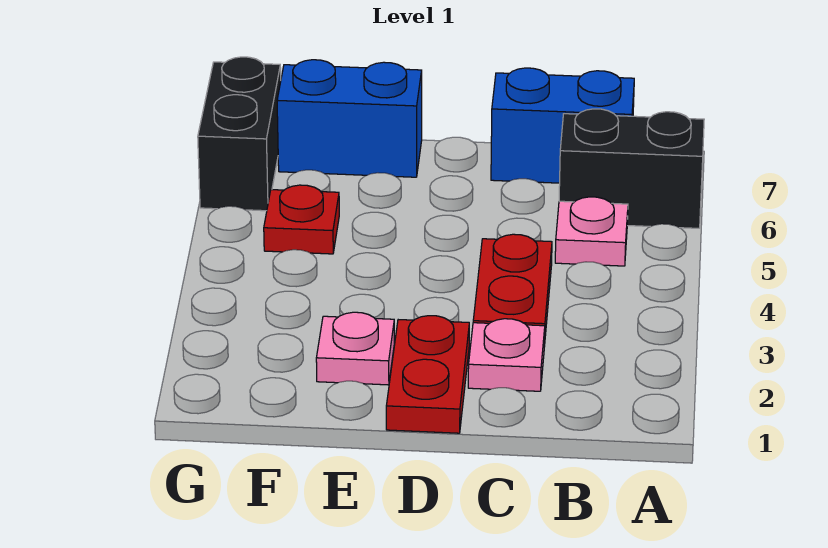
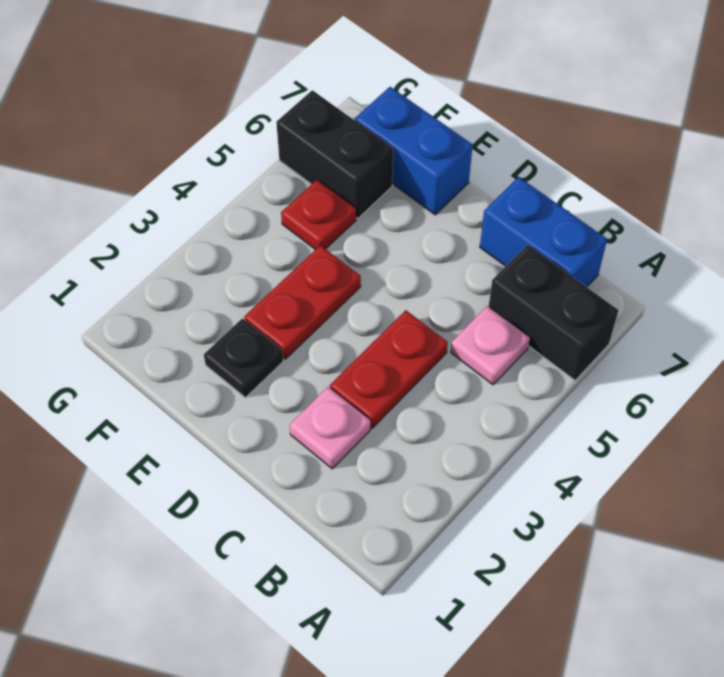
red 1x2 plate [386,316,469,433] -> red 1x2 plate moved to [244,245,361,359]
pink 1x1 plate [316,312,394,385] -> black 1x1 plate [204,318,284,398]
black 1x2 brick [198,57,281,211] -> black 1x2 brick turned to [276,90,393,218]

